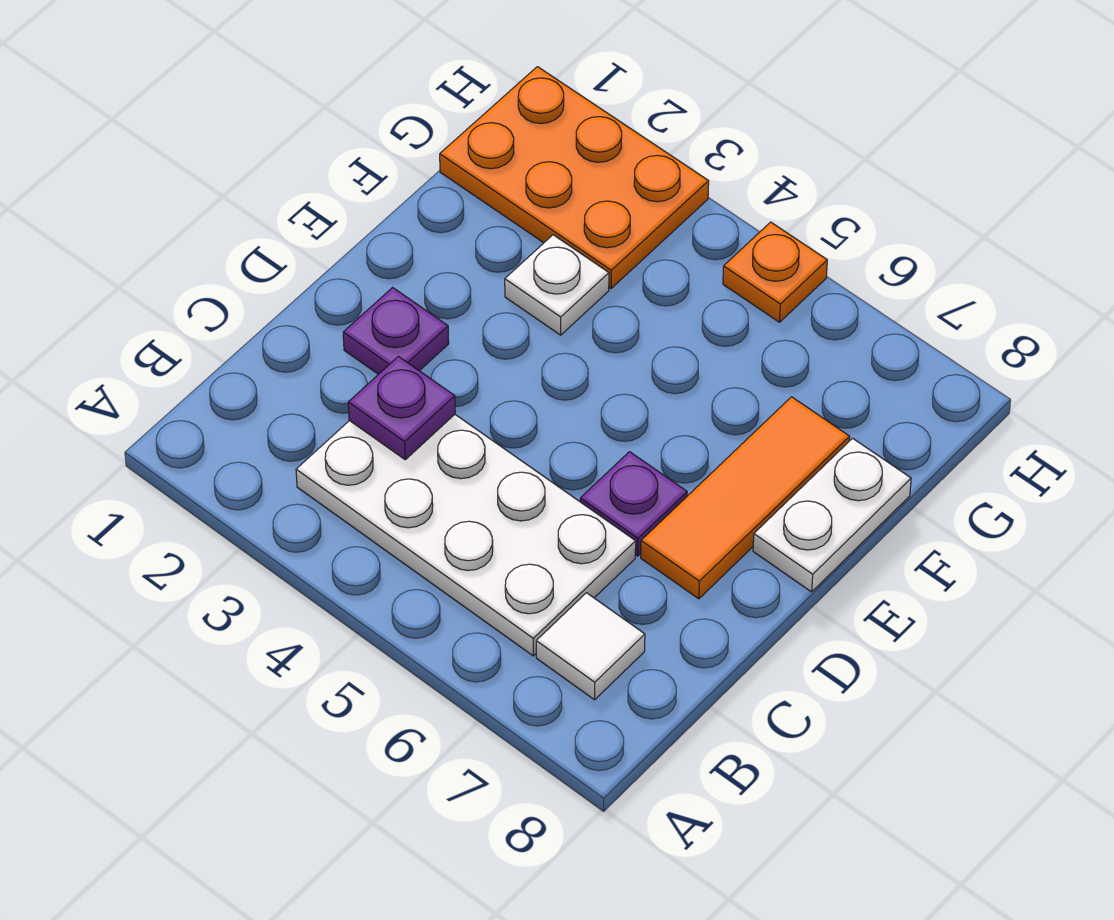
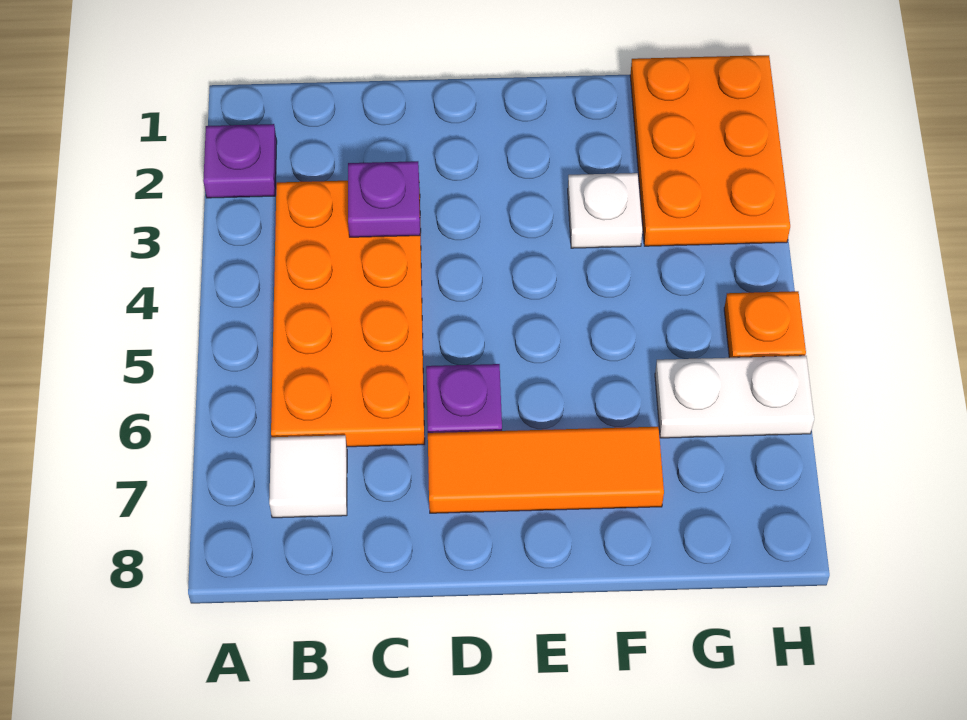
white 2x4 plate [296,415,636,656] -> orange 2x4 plate [271,181,425,447]
purple 1x1 plate [343,288,449,374] -> purple 1x1 plate moved to [203,124,277,198]
white 1x2 plate [753,438,911,592] -> white 1x2 plate moved to [655,356,814,438]

